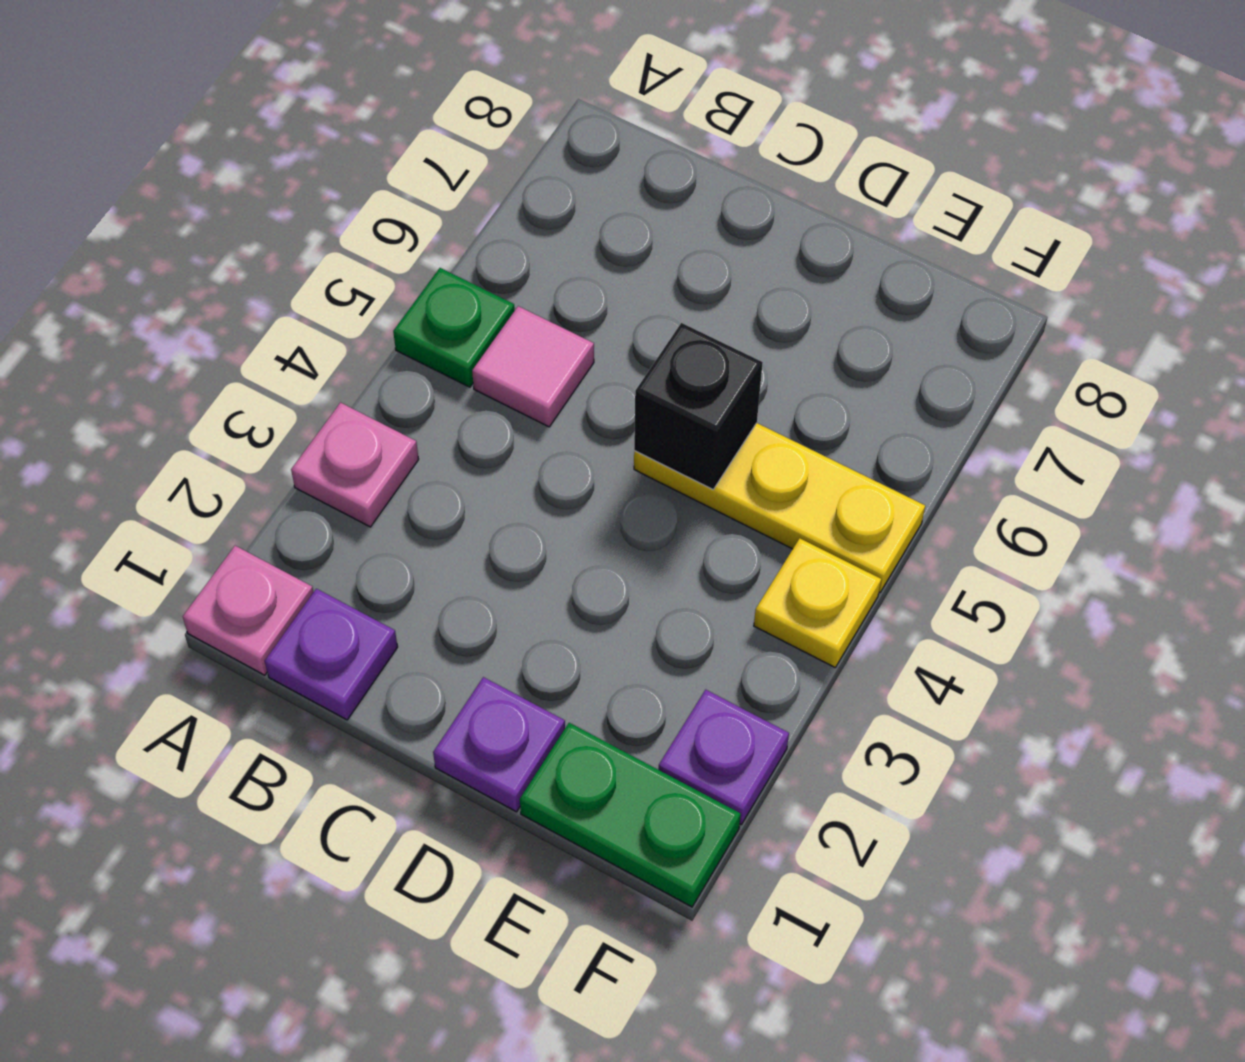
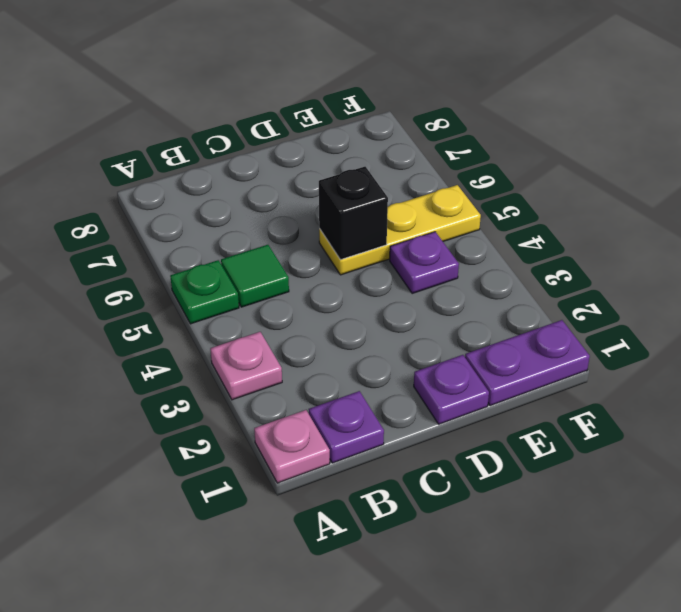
pink 1x1 tile [472,306,594,427] -> green 1x1 tile [221,245,289,307]
green 1x2 plate [520,723,741,907] -> purple 1x2 plate [465,320,590,406]
purple 1x1 plate [658,690,789,824] -> purple 1x1 plate moved to [390,232,459,293]
yellow 1x1 plate [754,538,881,667] -> none

